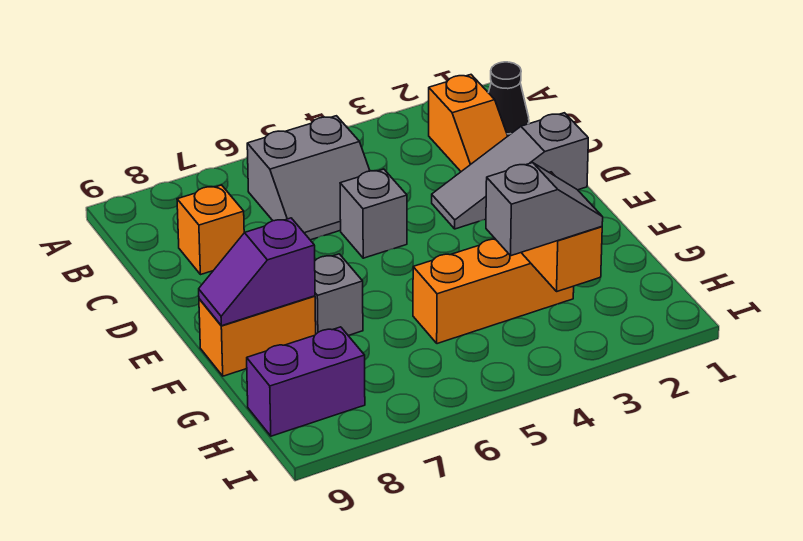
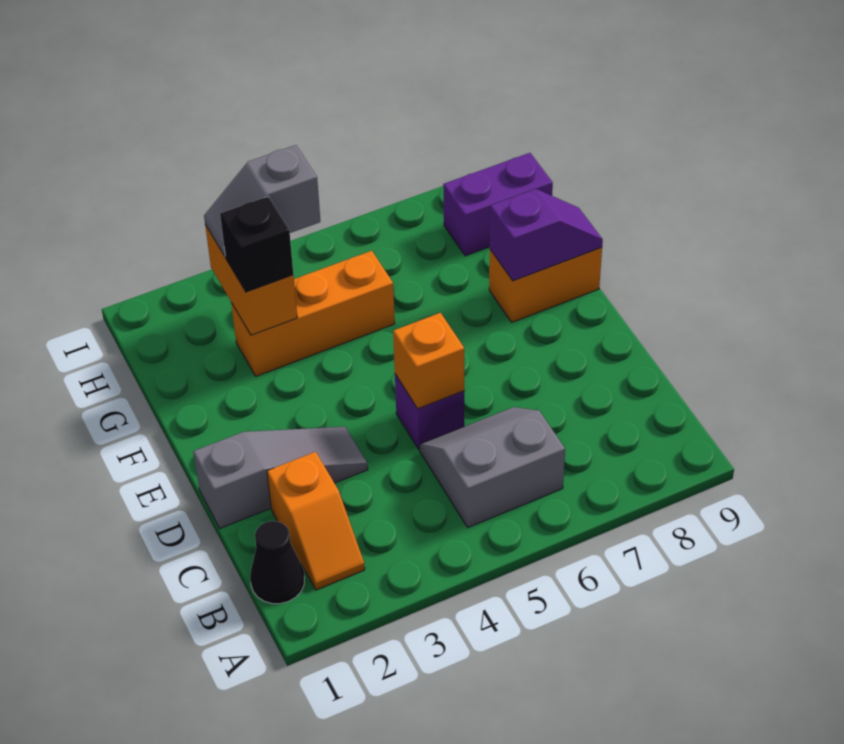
orange 1x2 slope [429,75,508,171] -> orange 1x2 slope turned to [267,452,365,590]
orange 1x1 brick [177,185,244,275] -> orange 1x1 brick moved to [393,313,464,409]
grey 1x1 brick [340,169,407,258] -> purple 1x1 brick [395,374,464,449]
grey 1x1 brick [315,254,363,336] -> none
none -> black 1x1 brick [220,197,293,292]

